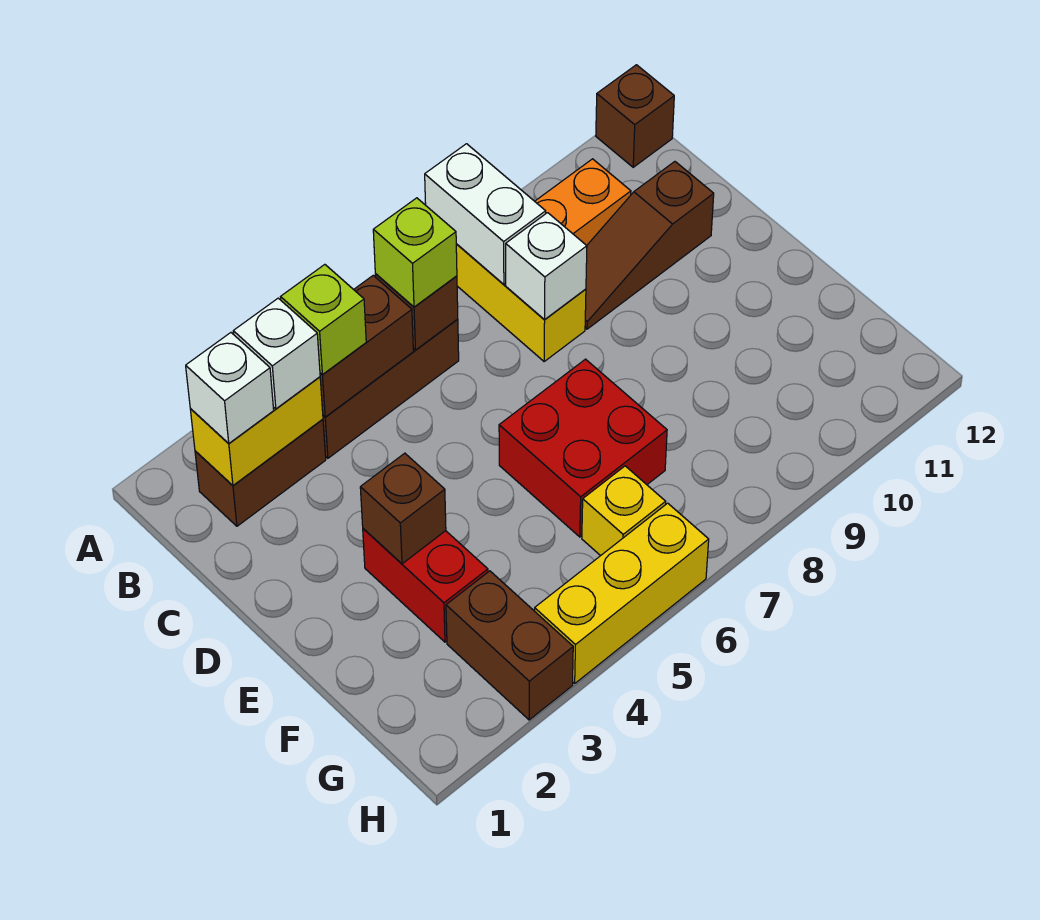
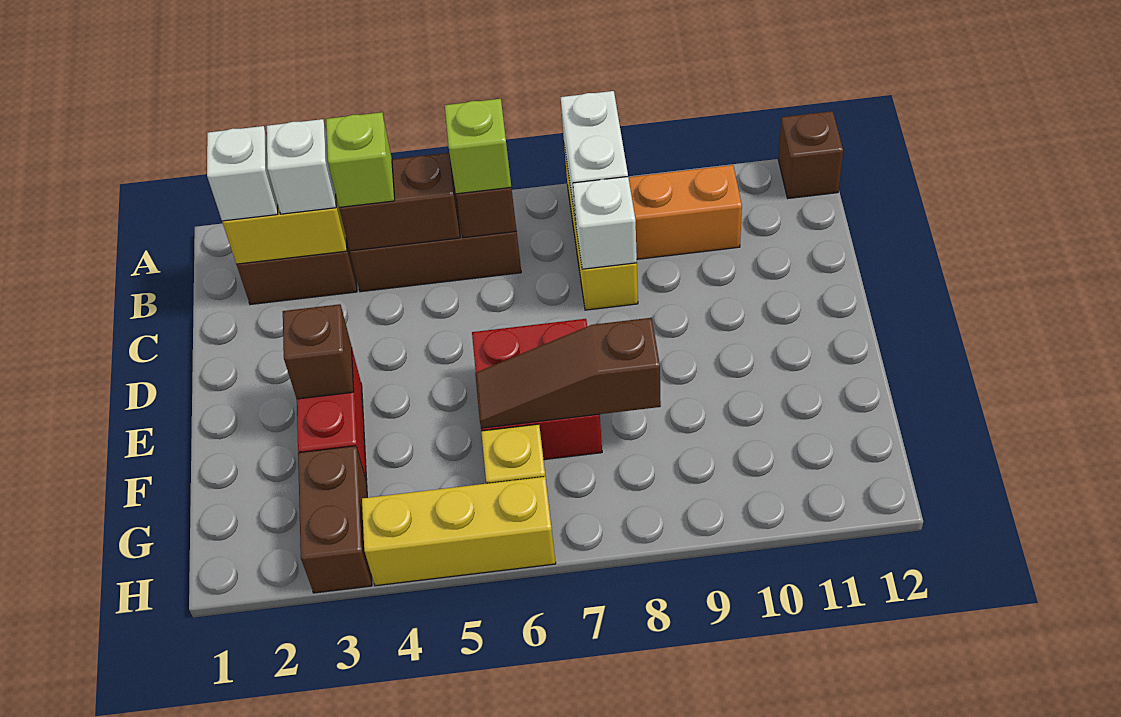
brown 1x3 slope [585,162,714,329] -> brown 1x3 slope moved to [475,318,661,428]

